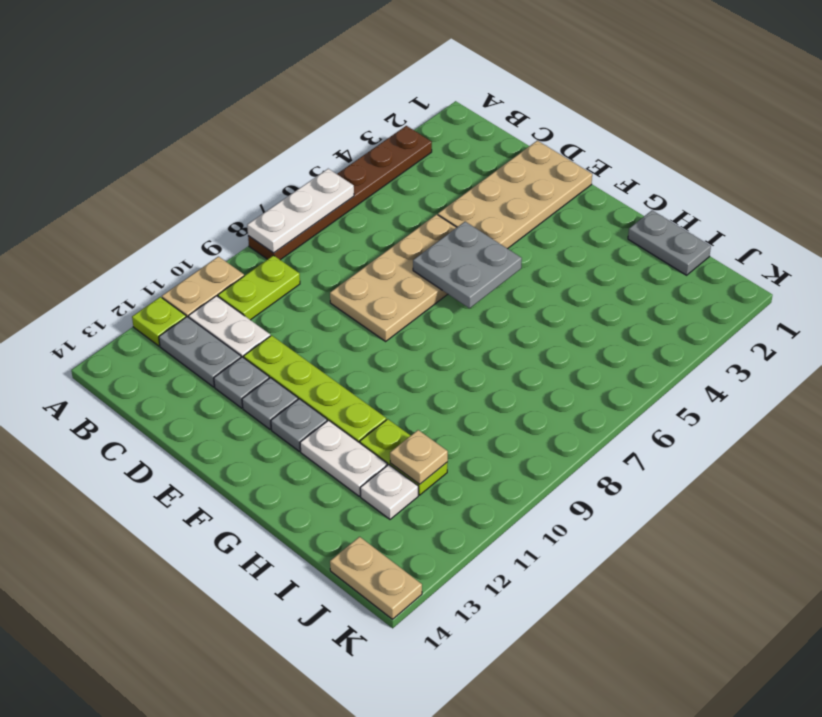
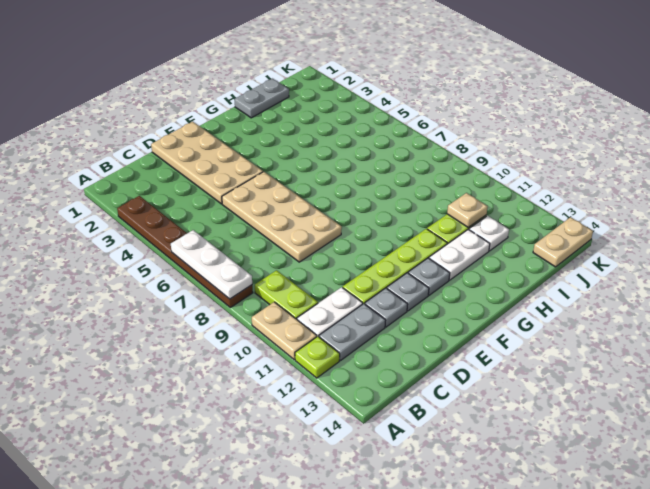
grey 2x2 plate [413,222,522,309] -> none

